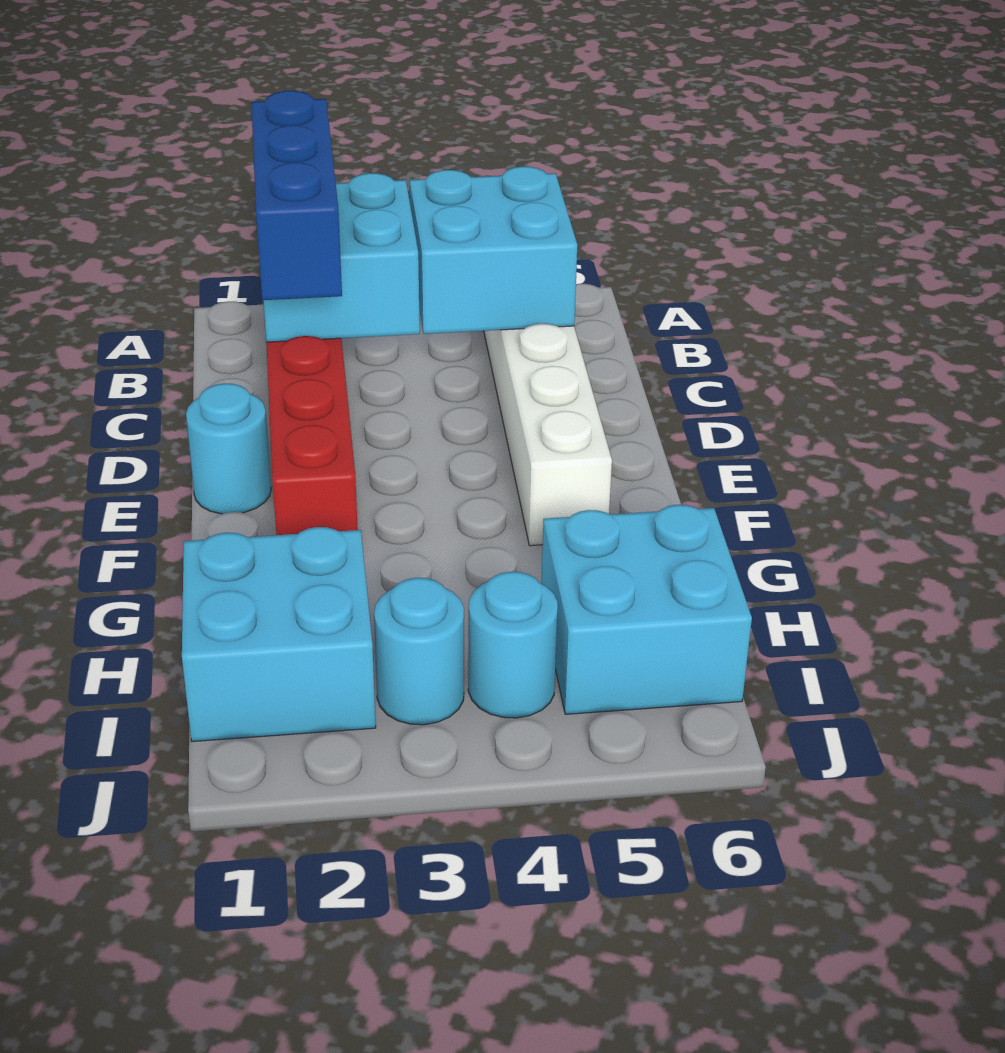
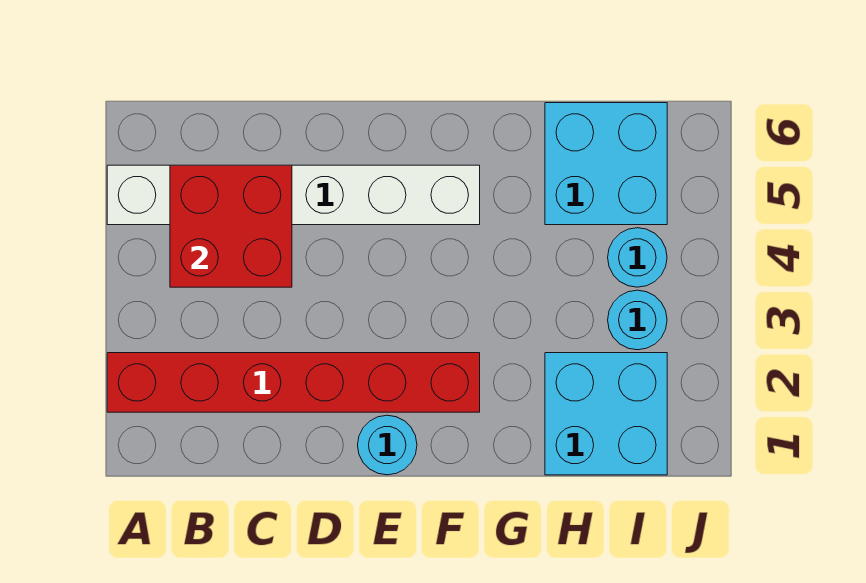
cyan 2x2 brick [263,173,420,342] -> none
blue 1x3 brick [251,91,342,300] -> none
cyan 2x2 brick [410,166,577,334] -> red 2x2 brick [170,165,292,287]

